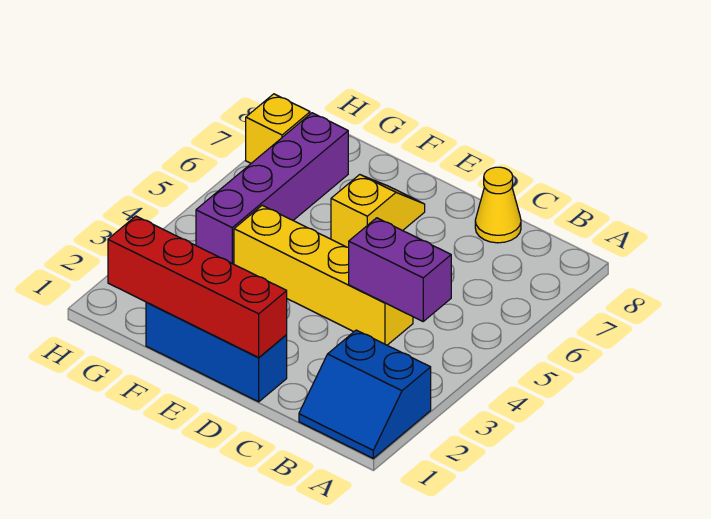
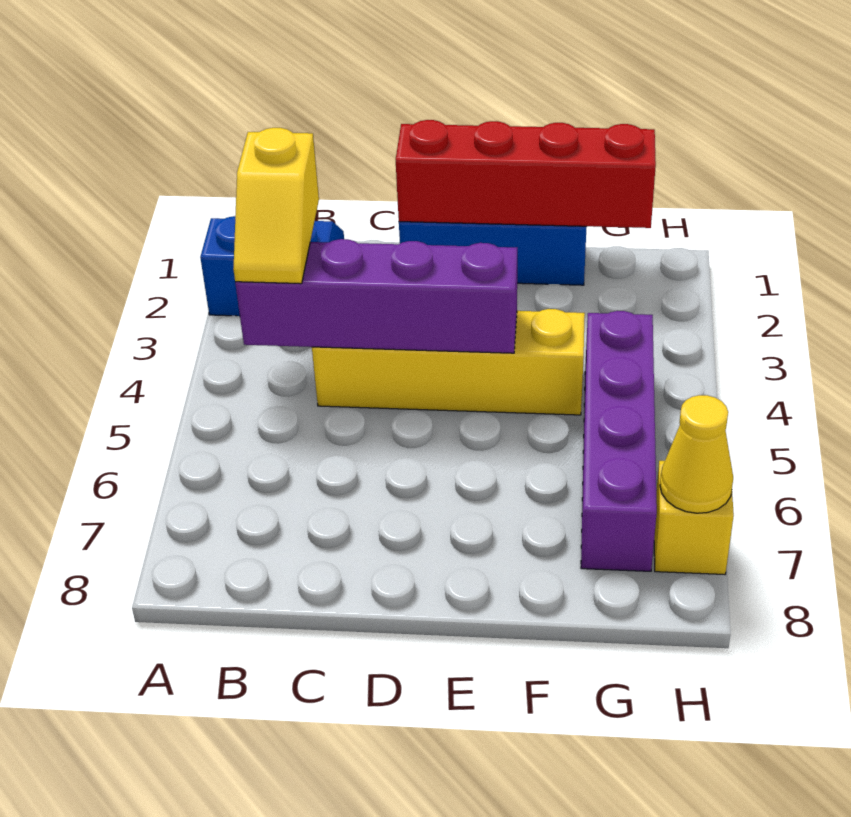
purple 1x2 brick [349,218,451,321] -> purple 1x4 brick [235,239,517,353]
yellow 1x1 cone [475,167,521,243] -> yellow 1x1 cone moved to [660,395,733,513]
yellow 1x2 slope [331,175,425,248] -> yellow 1x2 slope moved to [233,128,319,284]

